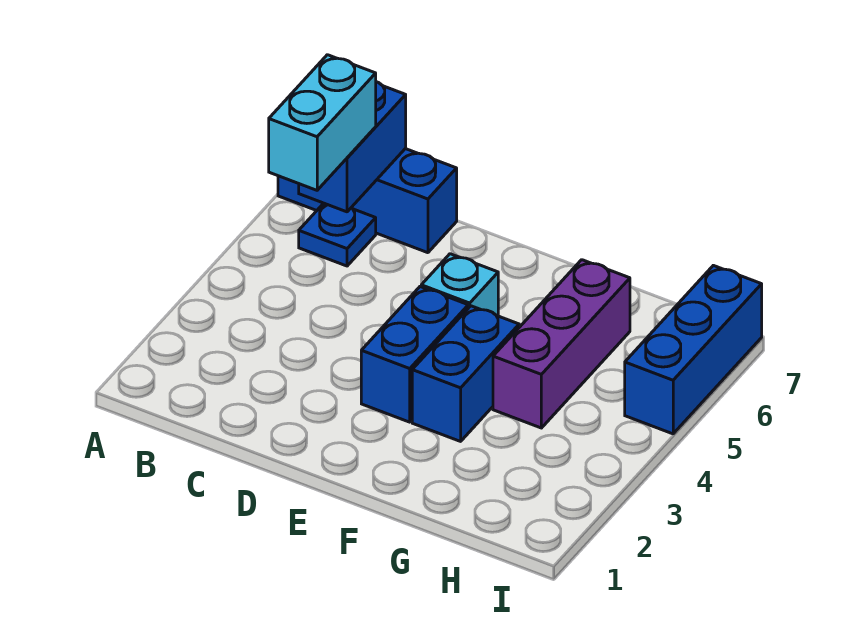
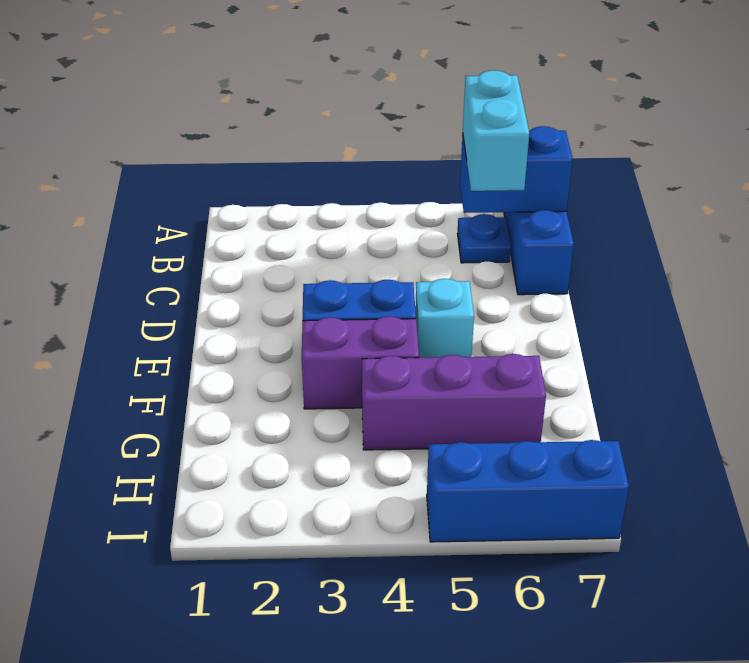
cyan 1x2 brick [269,55,376,190] -> cyan 1x2 brick turned to [463,70,529,191]
blue 1x2 brick [412,306,519,441] -> purple 1x2 brick [302,316,419,409]

